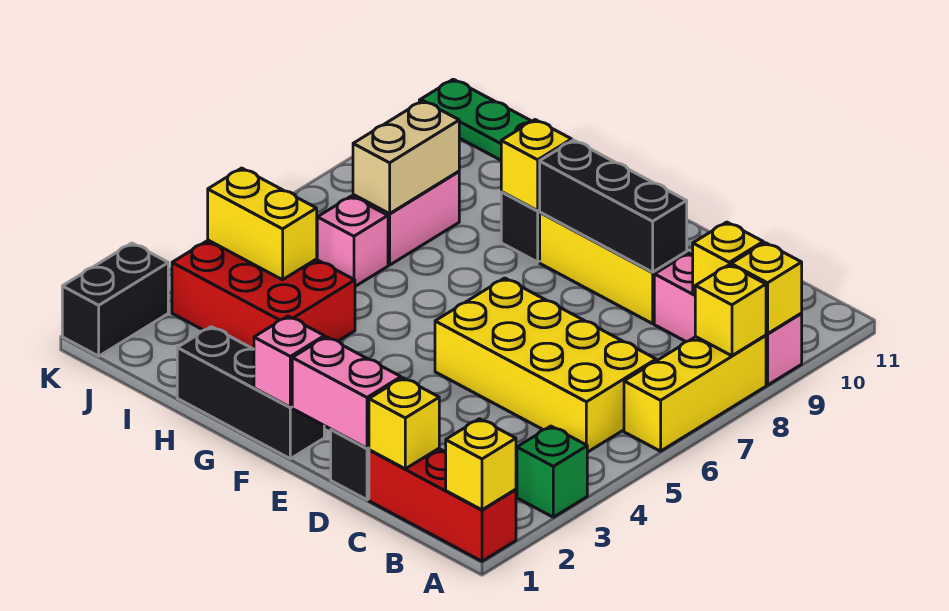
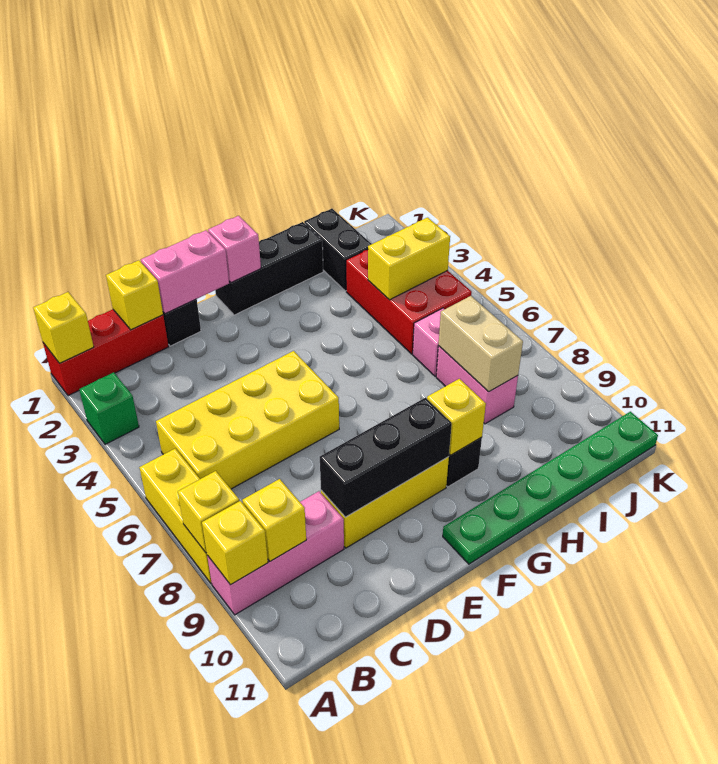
red 2x3 brick [172,240,355,349] -> red 2x3 brick turned to [346,250,472,354]
black 1x2 brick [62,243,168,356] -> black 1x2 brick moved to [304,209,371,291]

